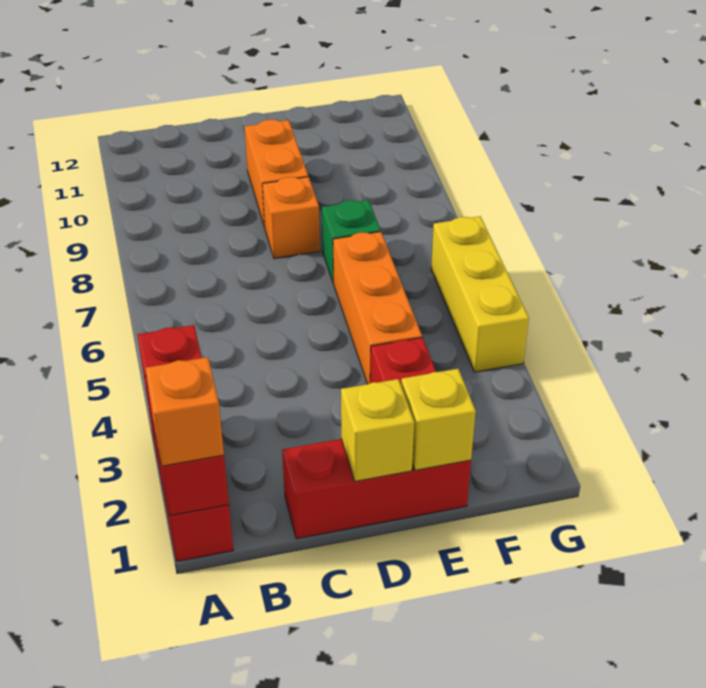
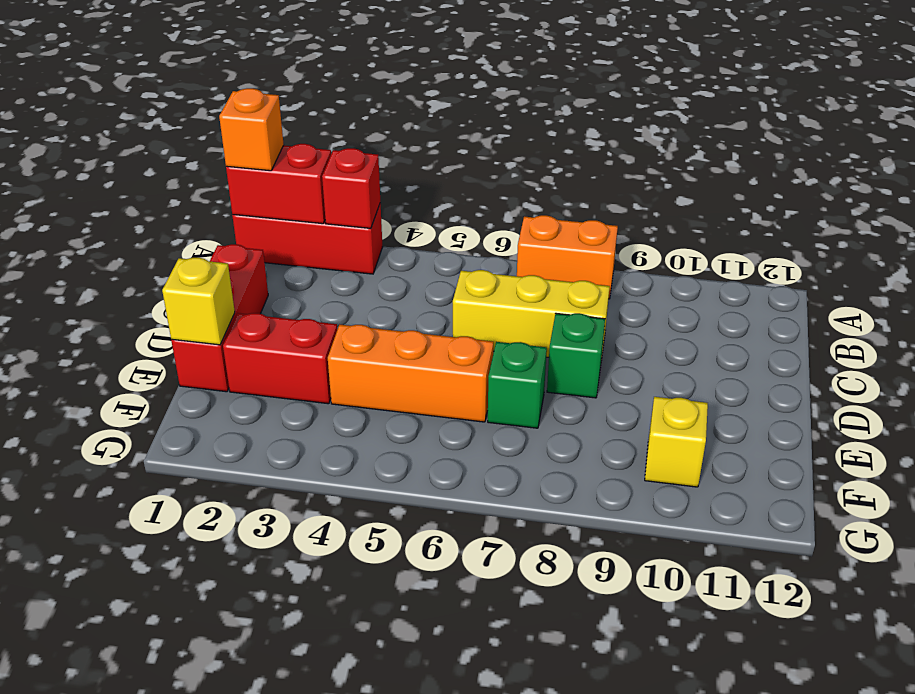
yellow 1x1 brick [341,379,414,481] -> yellow 1x1 brick moved to [645,397,708,487]
orange 1x1 brick [262,177,320,259] -> green 1x1 brick [547,313,605,398]
orange 1x2 brick [245,120,308,227] -> orange 1x2 brick moved to [517,215,618,299]
yellow 1x3 brick [431,216,529,372] -> yellow 1x3 brick moved to [453,270,610,357]

